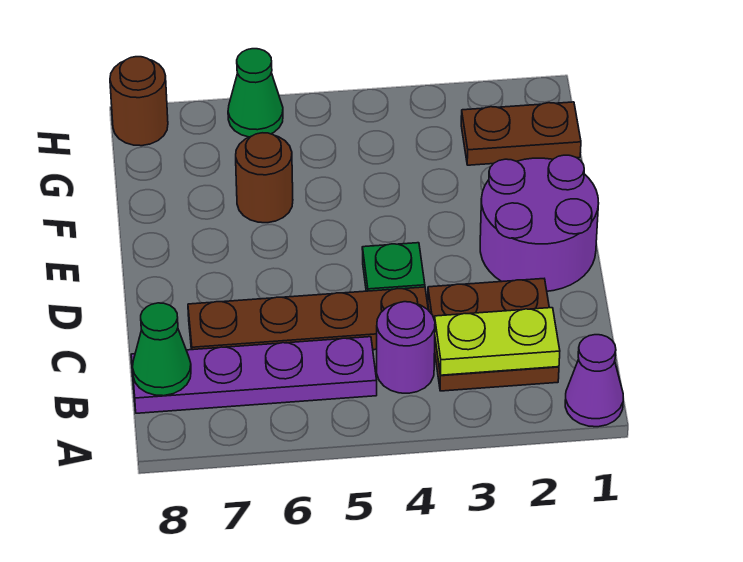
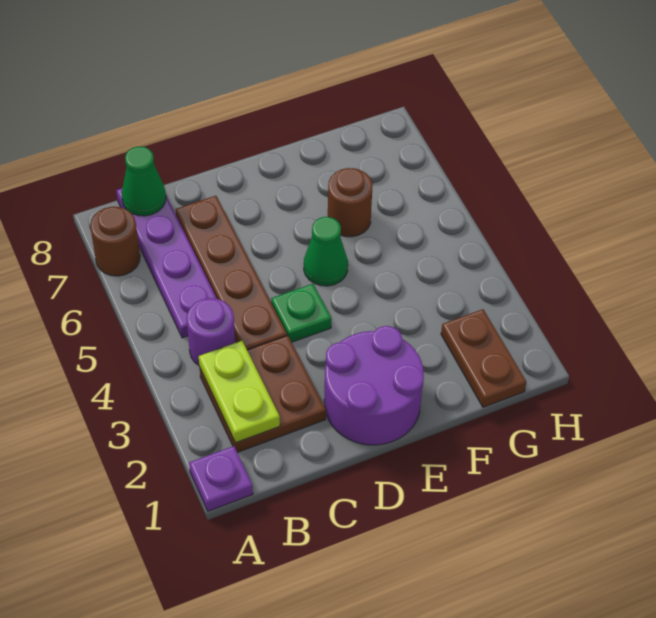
purple 1x1 cone [565,335,623,427] -> purple 1x1 plate [189,446,253,511]
green 1x1 cone [228,49,283,137] -> green 1x1 cone moved to [304,217,348,286]
brown 1x1 round brick [110,57,168,146] -> brown 1x1 round brick moved to [90,207,140,276]

